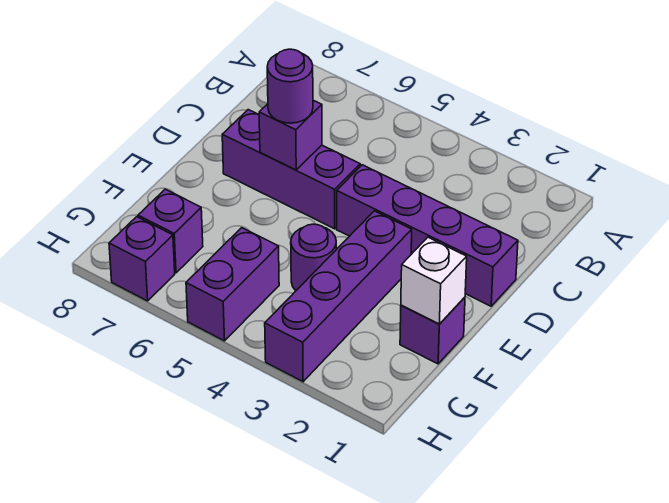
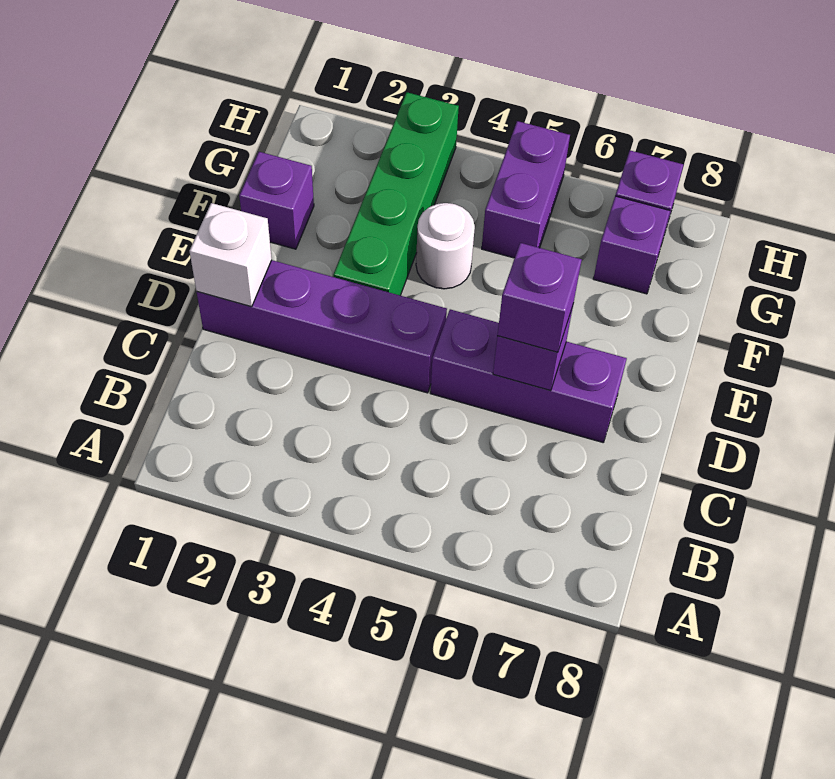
purple 1x1 round brick [267,49,313,123] -> purple 1x1 brick [497,243,582,352]
purple 1x4 brick [265,211,412,382] -> green 1x4 brick [333,92,459,295]
white 1x1 brick [401,237,467,324] -> white 1x1 brick moved to [190,203,272,307]
purple 1x1 round brick [291,224,336,291] -> white 1x1 round brick [416,203,475,289]

